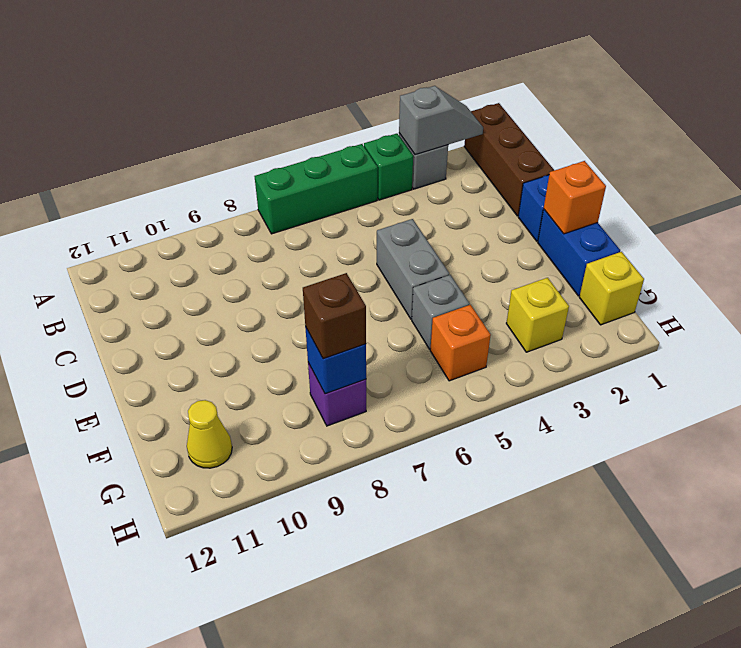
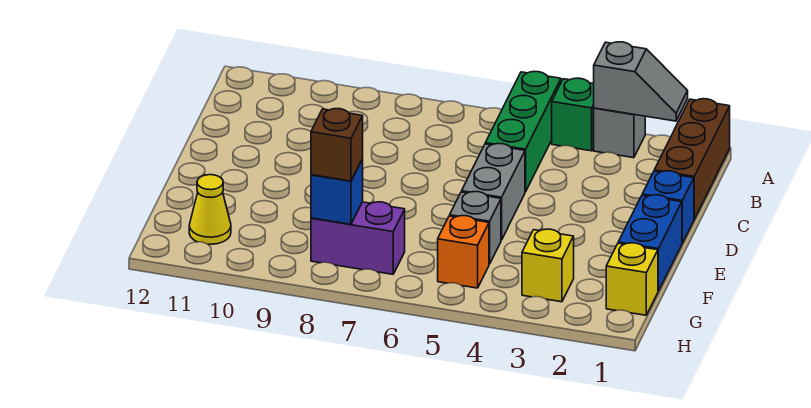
green 1x3 brick [255,144,378,234] -> green 1x3 brick turned to [485,71,561,192]
orange 1x1 brick [544,161,606,234] -> none
purple 1x1 brick [308,363,366,426] -> purple 1x2 brick [311,202,405,274]

